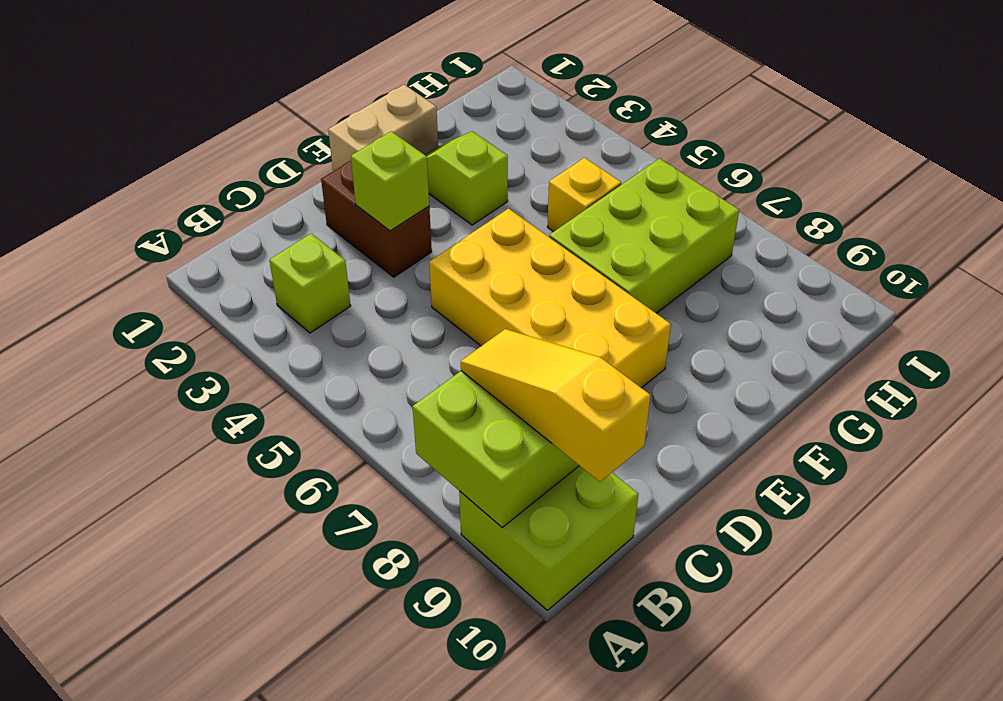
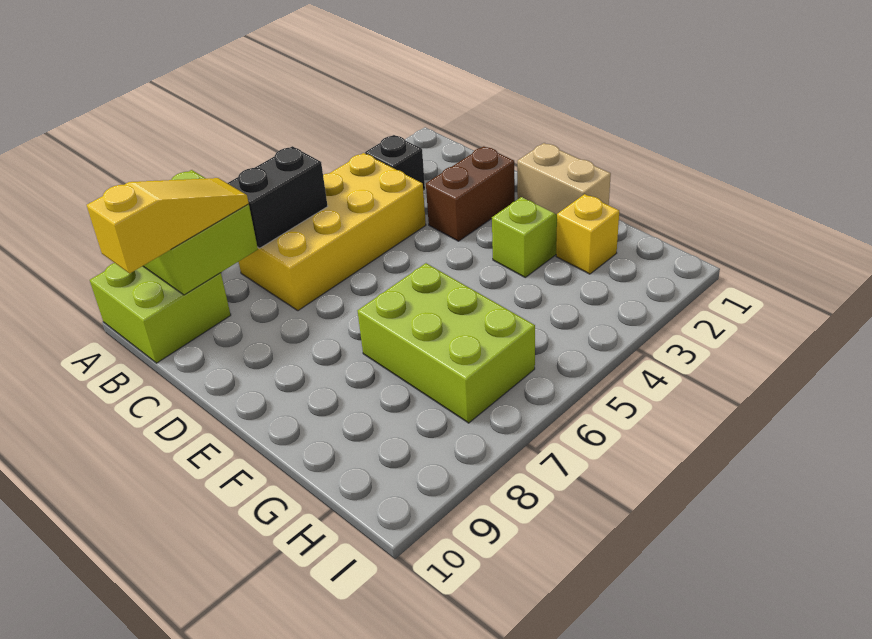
lime 1x1 brick [269,234,351,333] -> black 1x1 brick [365,135,425,191]
none -> black 1x2 brick [228,146,328,248]
lime 1x1 brick [351,131,429,231] -> none
yellow 2x4 brick [429,209,671,388] -> yellow 2x4 brick moved to [239,153,426,311]
yellow 1x1 brick [548,158,621,232] -> yellow 1x1 brick moved to [556,194,619,274]

